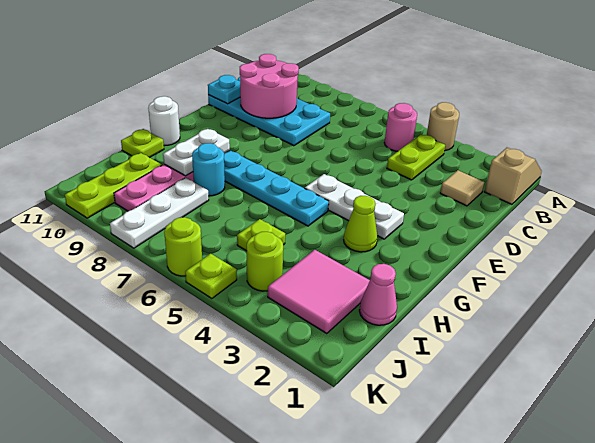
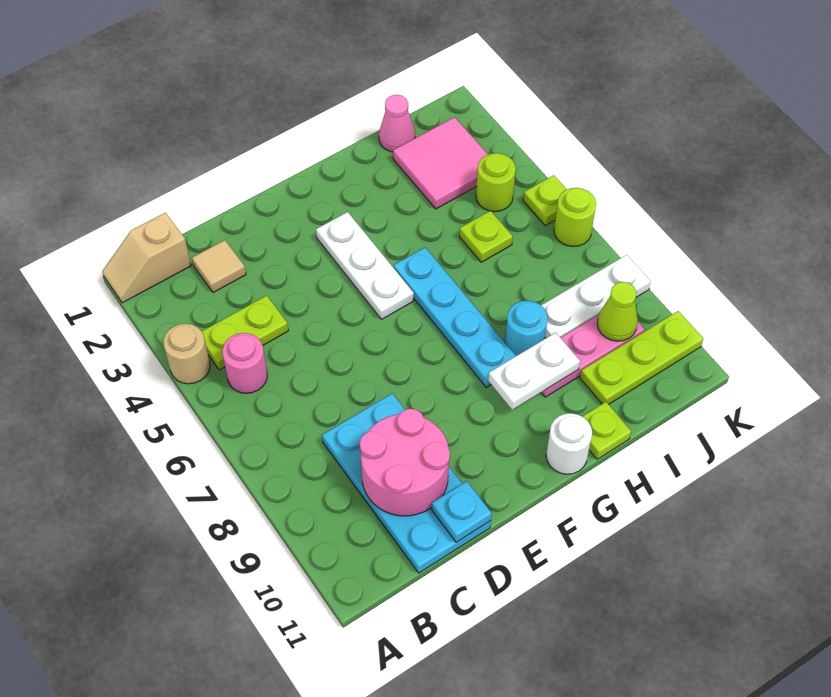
lime 1x1 cone [344,196,377,252] -> lime 1x1 cone moved to [597,282,638,341]

